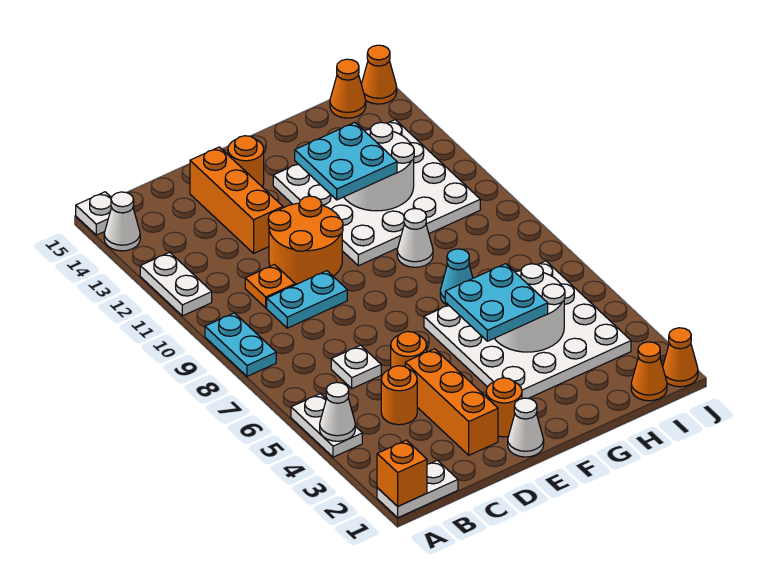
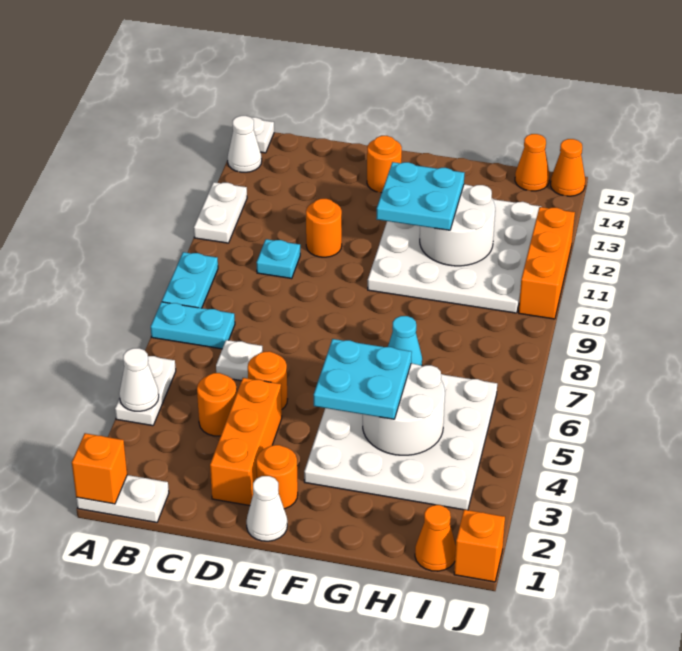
cyan 1x2 plate [267,271,347,328] -> cyan 1x2 plate moved to [151,302,235,349]
orange 1x1 plate [245,265,295,308] -> cyan 1x1 plate [256,239,300,278]
orange 2x2 round brick [268,196,343,284] -> orange 1x1 round brick [306,199,342,257]
orange 1x3 brick [190,147,283,253] -> orange 1x3 brick moved to [519,207,575,319]
white 1x1 cone [397,209,433,267] -> none
orange 1x1 cone [663,328,698,387] -> orange 1x1 brick [454,510,505,582]

